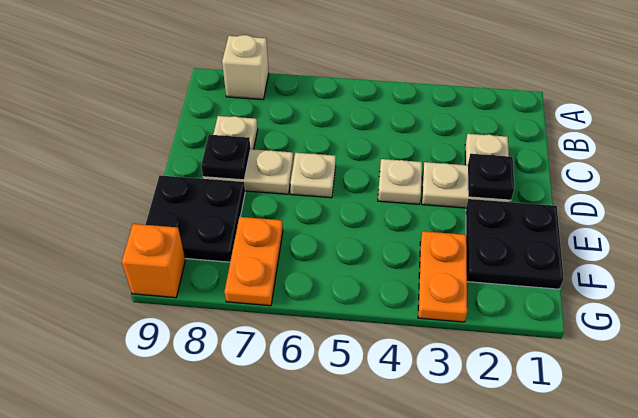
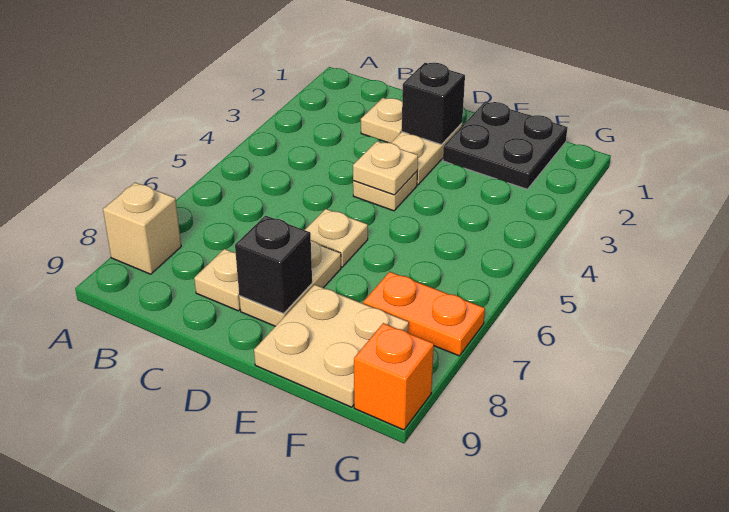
black 1x1 plate [468,154,514,200] -> black 1x1 brick [402,63,465,145]
none -> tan 1x1 plate [353,141,418,195]
black 1x1 plate [201,135,251,180] -> black 1x1 brick [235,216,312,314]
black 2x2 plate [145,175,245,262] -> tan 2x2 plate [254,285,409,407]
orange 1x2 plate [418,231,467,322] -> none

